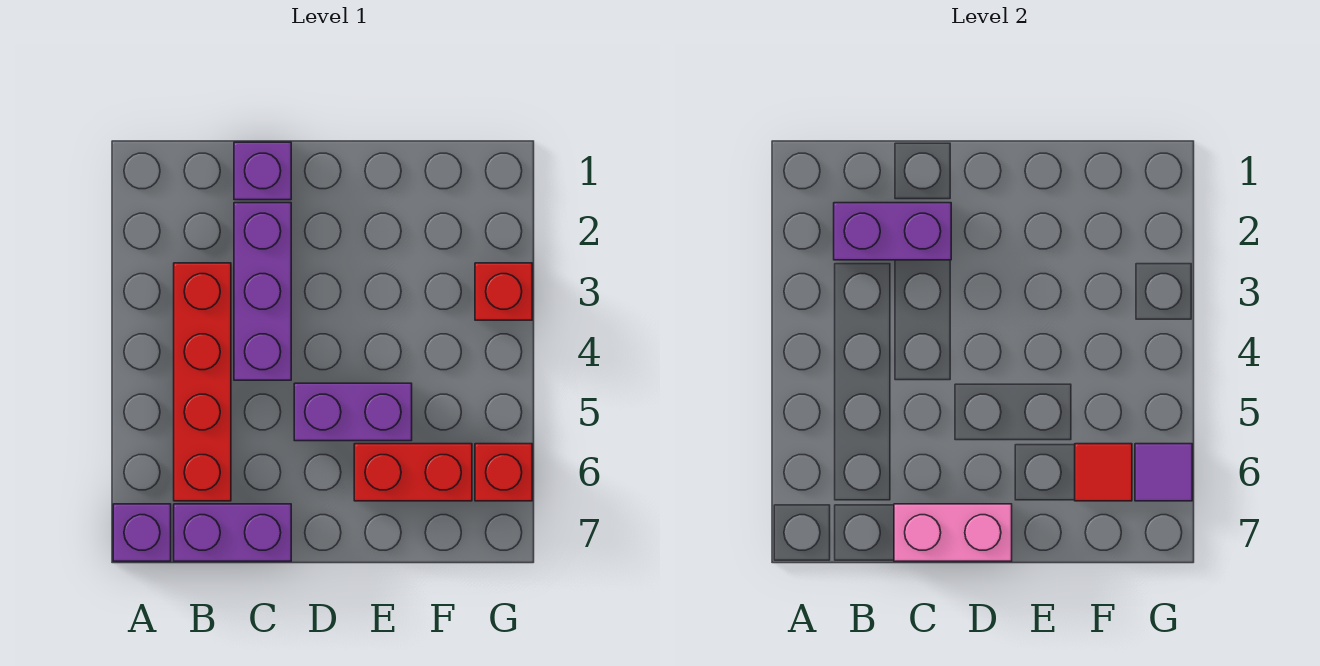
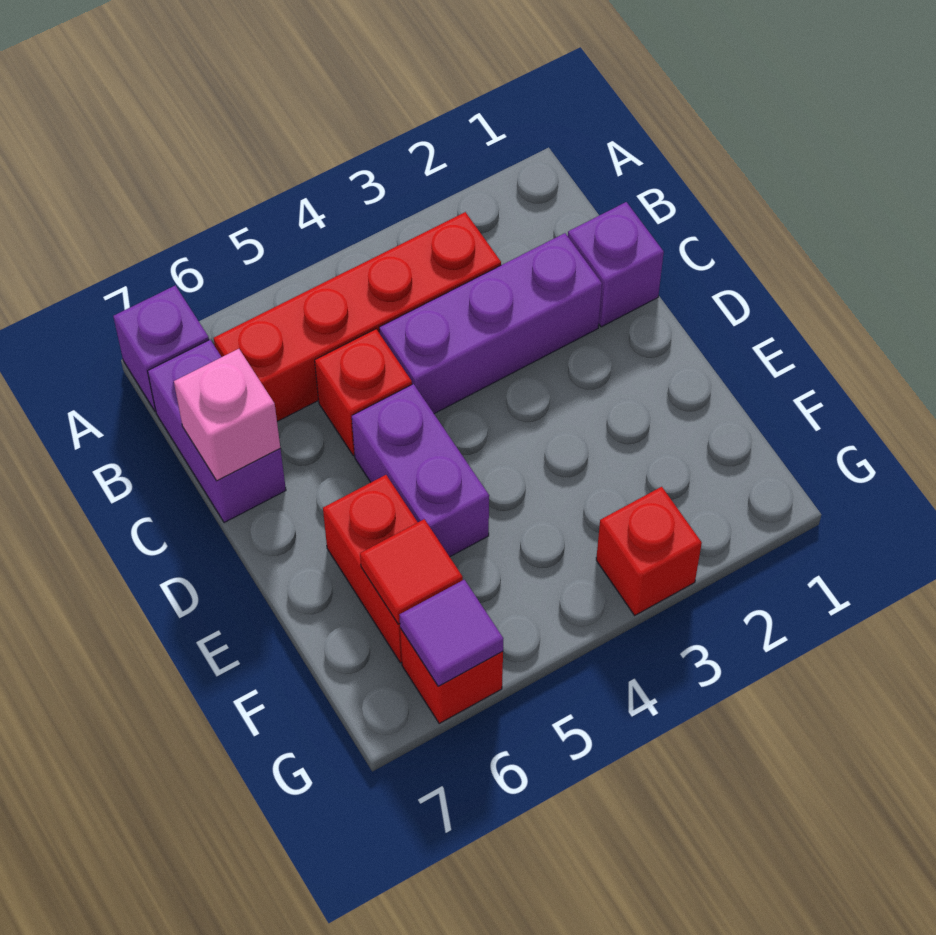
purple 1x2 brick [834,203,951,260] -> none
none -> red 1x1 brick [315,329,412,456]
pink 1x2 brick [894,504,1012,561] -> pink 1x1 brick [174,349,280,481]

